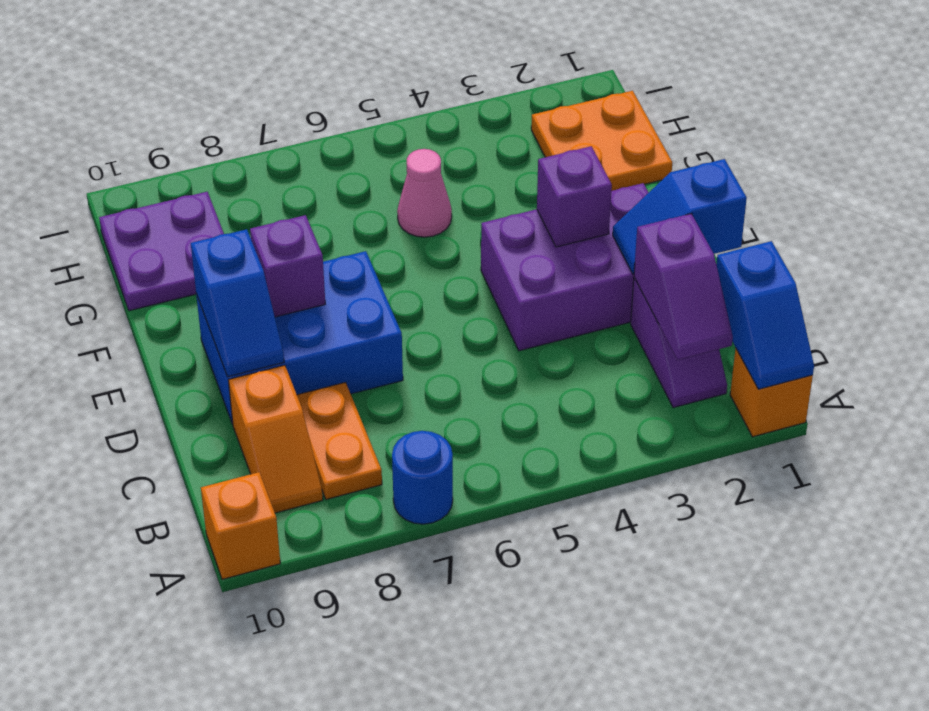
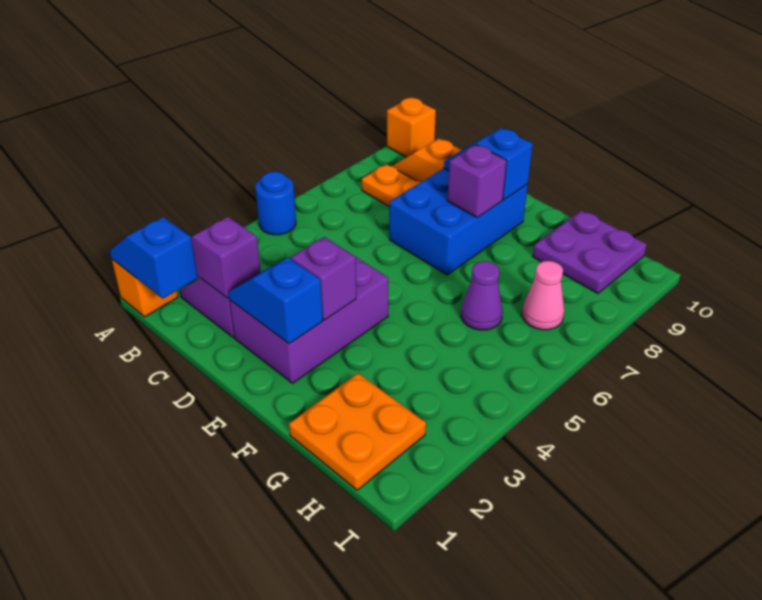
blue 1x1 round brick [392,431,453,524] -> blue 1x1 round brick moved to [255,172,296,235]
blue 1x2 slope [613,159,747,274] -> blue 1x2 slope turned to [228,258,323,344]
pink 1x1 cone [397,149,452,237] -> pink 1x1 cone moved to [522,261,564,330]
none -> purple 1x1 cone [461,261,503,330]

